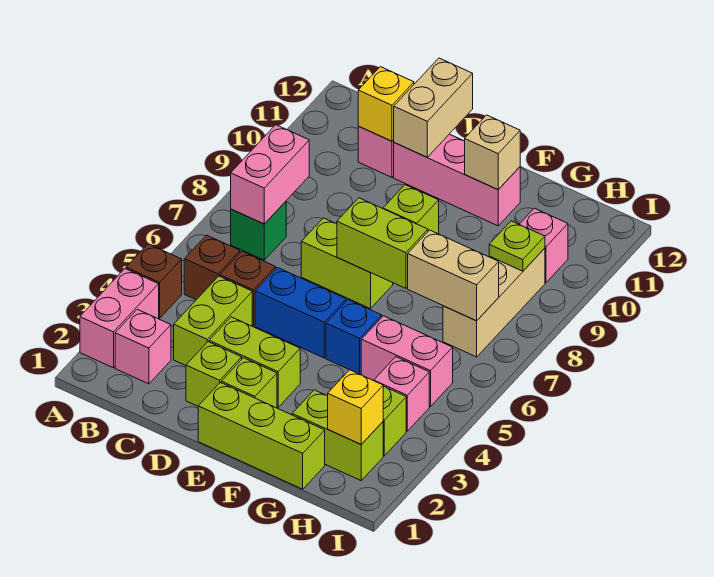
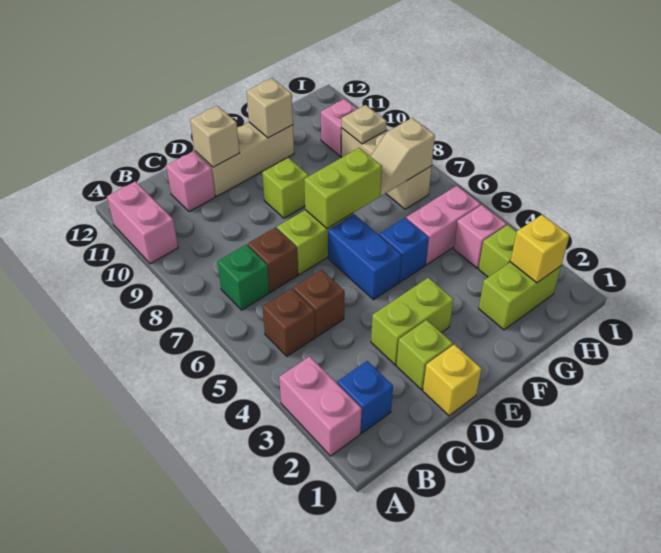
brown 1x1 brick [126,244,182,318] -> brown 1x1 brick moved to [248,227,298,292]
pink 1x1 brick [115,309,171,384] -> blue 1x1 brick [337,361,393,433]
pink 1x2 brick [231,125,309,224] -> pink 1x2 brick moved to [107,181,178,264]
lime 1x2 brick [174,276,252,365] -> none
yellow 1x1 brick [358,67,414,141] -> yellow 1x1 brick moved to [423,344,482,416]
blue 1x2 brick [255,267,346,358] -> blue 1x2 brick turned to [328,214,402,300]
pink 1x3 brick [394,134,520,226] -> tan 1x3 brick [195,122,294,196]
tan 1x2 brick [394,58,473,157] -> tan 1x1 brick [190,106,239,167]
lime 1x3 brick [198,383,325,489] -> none
lime 1x1 brick [221,358,277,408] -> none
tan 1x2 brick [408,230,499,321] -> tan 1x2 slope [370,118,435,196]
lime 1x1 plate [489,221,545,271] -> tan 1x1 plate [342,105,387,144]

